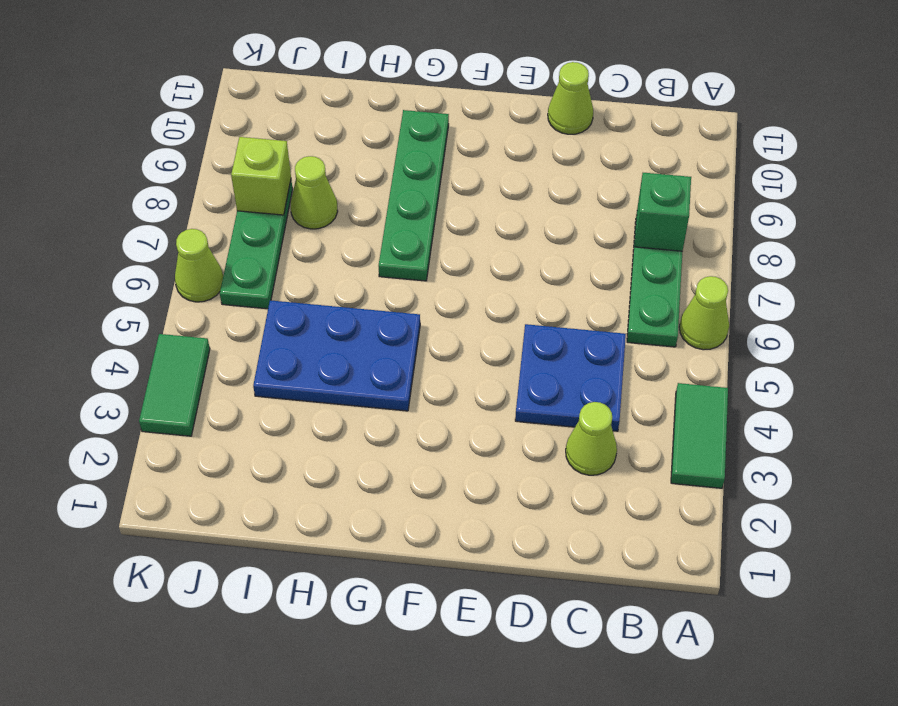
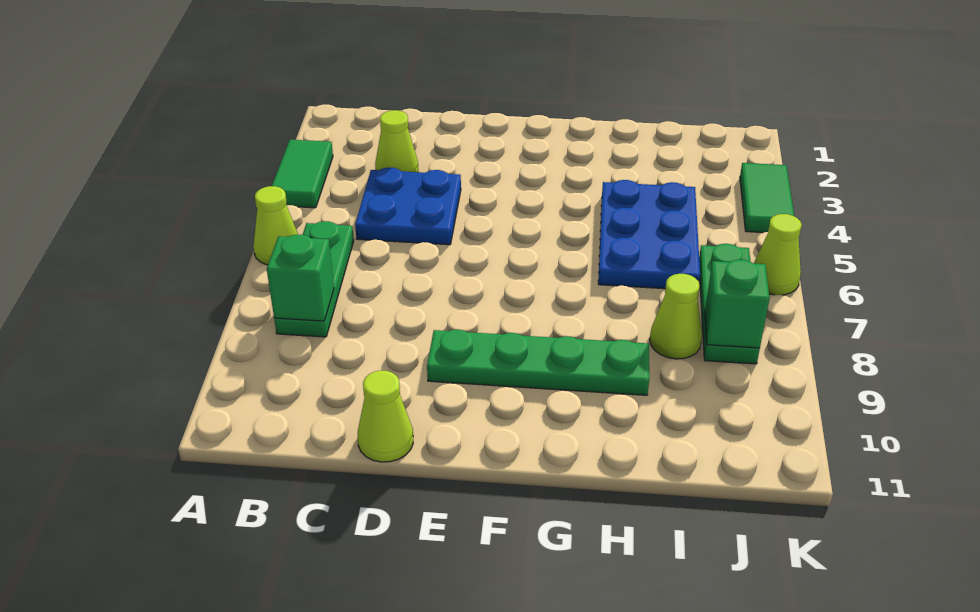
blue 2x3 plate [253,300,420,411] -> blue 2x3 plate turned to [598,180,700,289]
green 1x4 plate [379,110,449,281] -> green 1x4 plate turned to [427,330,649,395]
lime 1x1 brick [231,137,291,215] -> green 1x1 brick [705,260,770,348]

